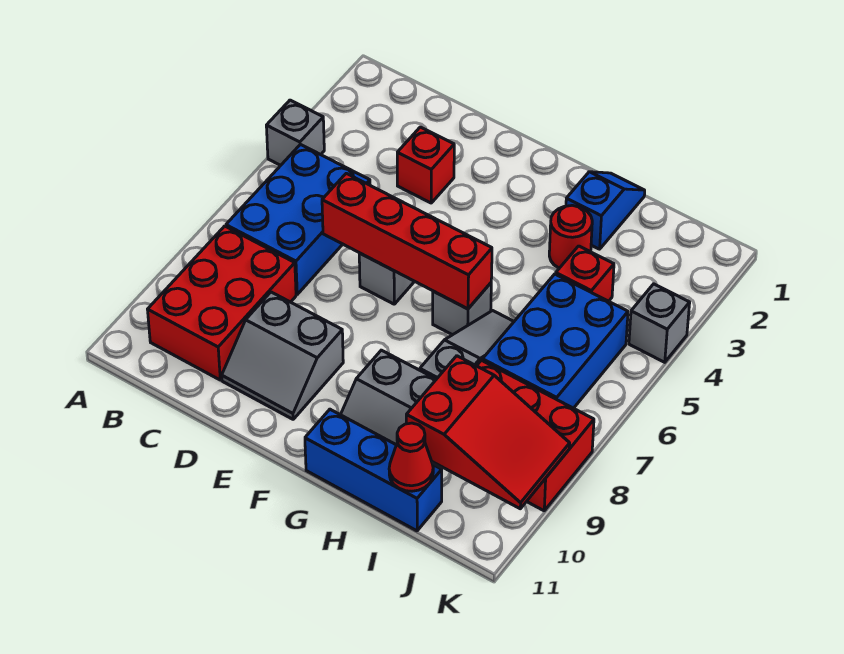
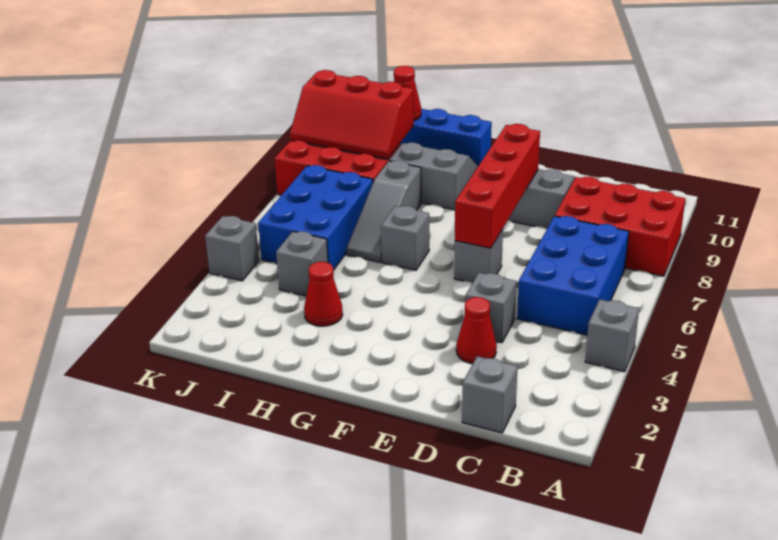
red 2x3 brick [147,226,296,380] -> red 2x3 brick turned to [555,177,685,276]
none -> grey 1x1 brick [462,356,518,433]
red 1x1 brick [397,127,454,203] -> red 1x1 cone [456,297,497,364]
none -> grey 1x1 brick [466,273,516,343]
red 1x4 brick [322,173,492,309] -> red 1x4 brick turned to [455,124,540,248]
blue 1x2 slope [566,172,645,249] -> none
red 1x1 round brick [549,205,592,268] -> red 1x1 cone [304,262,343,326]
red 1x1 brick [556,246,614,301] -> grey 1x1 brick [276,231,328,296]
red 2x3 slope [406,356,570,509] -> red 2x3 slope turned to [290,70,414,159]

